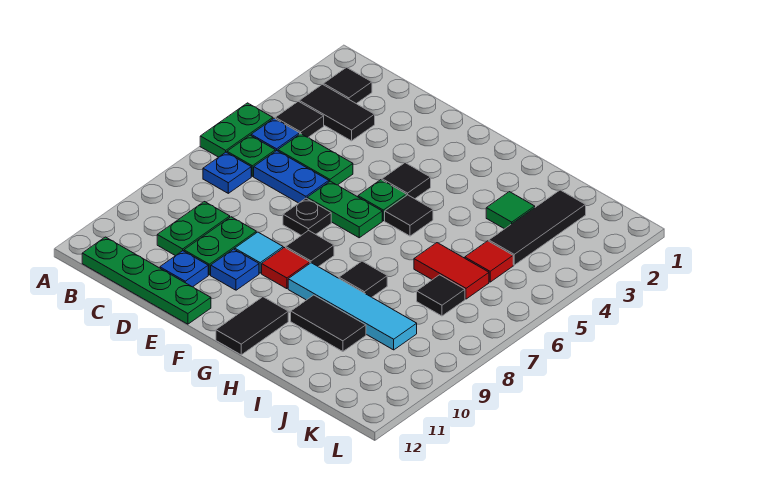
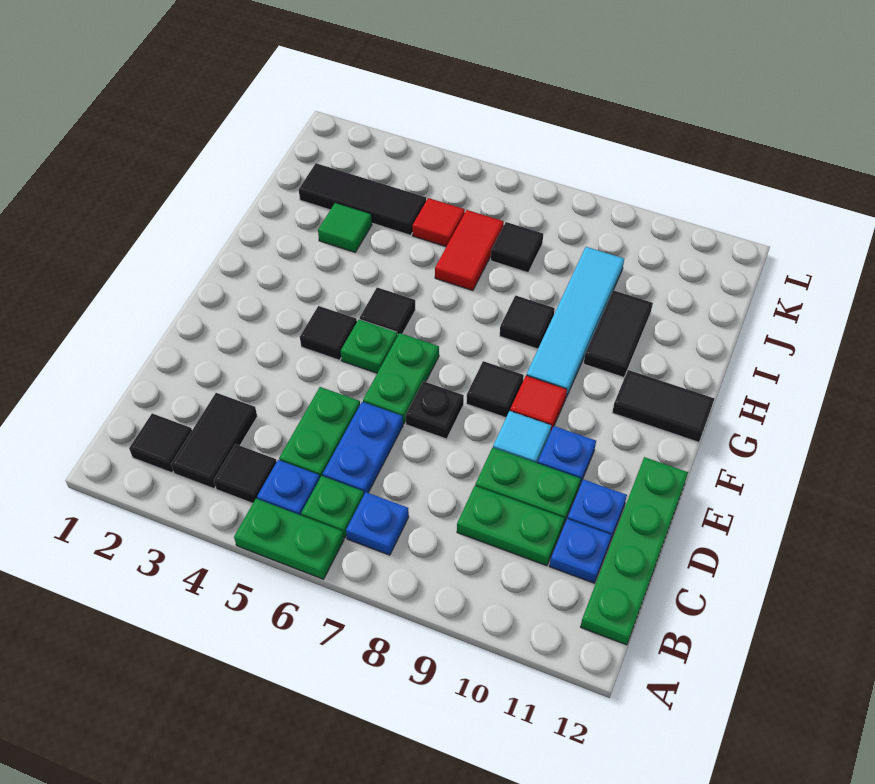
none -> blue 1x1 plate [549,519,612,583]

